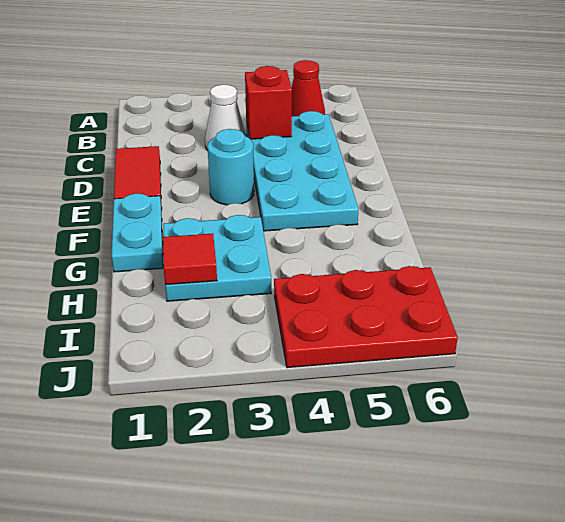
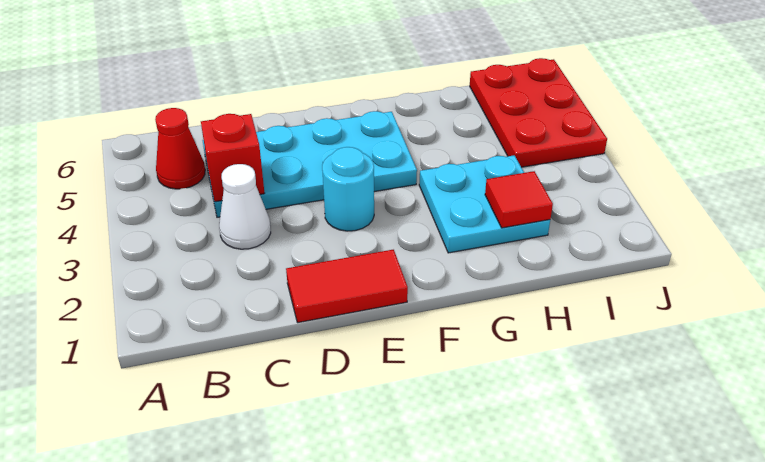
cyan 1x2 plate [111,194,163,272] -> none

